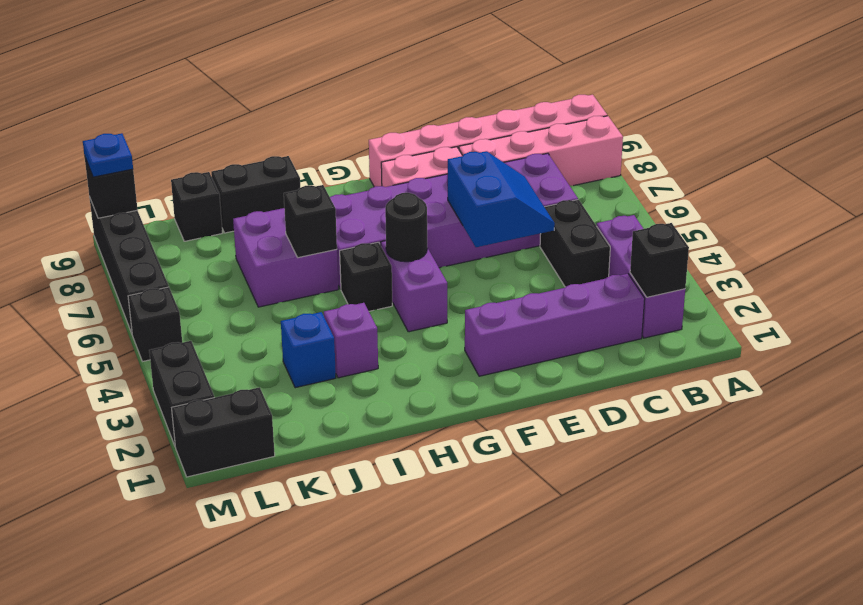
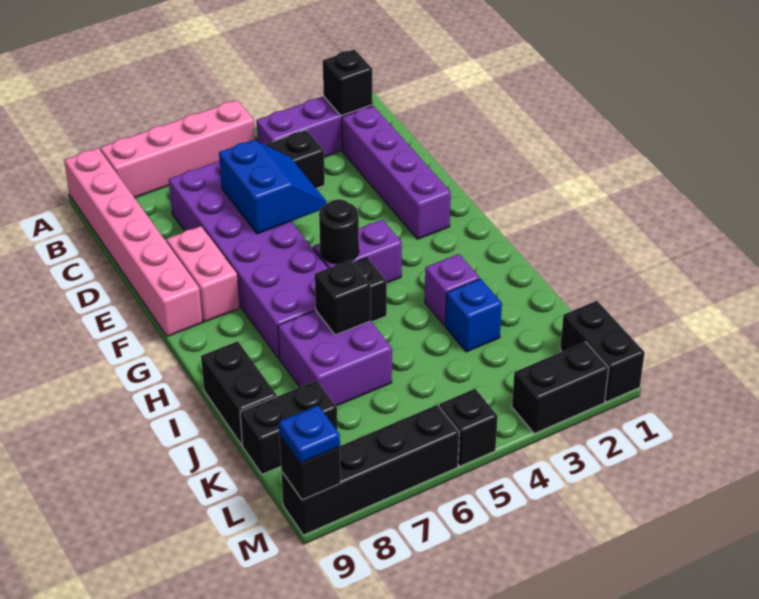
pink 1x4 brick [459,116,623,186] -> pink 1x4 brick turned to [100,100,255,198]
blue 2x2 slope [448,151,555,247] -> blue 2x2 slope turned to [219,140,327,234]
black 1x1 brick [171,172,222,241] -> black 1x2 brick [240,380,337,474]

